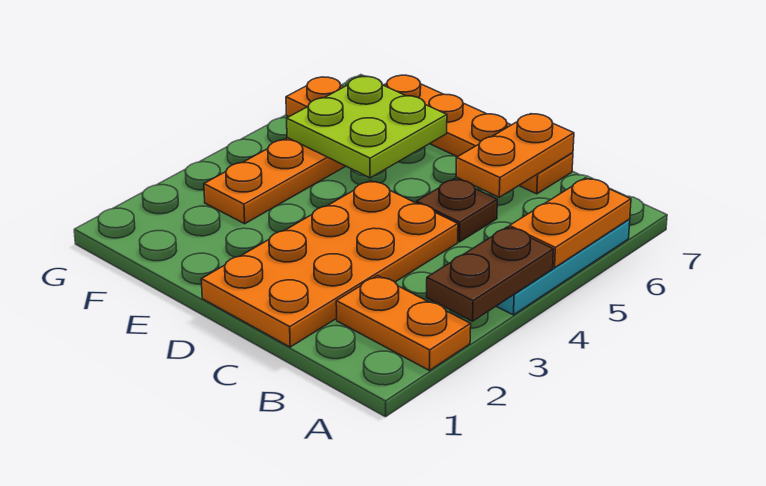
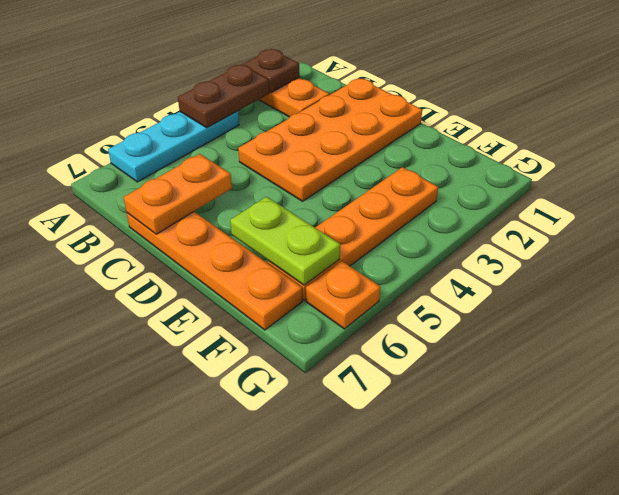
orange 1x2 plate [509,178,631,268] -> none
brown 1x1 plate [417,179,497,242] -> brown 1x1 plate moved to [243,49,299,93]
lime 2x2 plate [287,76,447,178] -> lime 1x2 plate [230,197,340,285]

